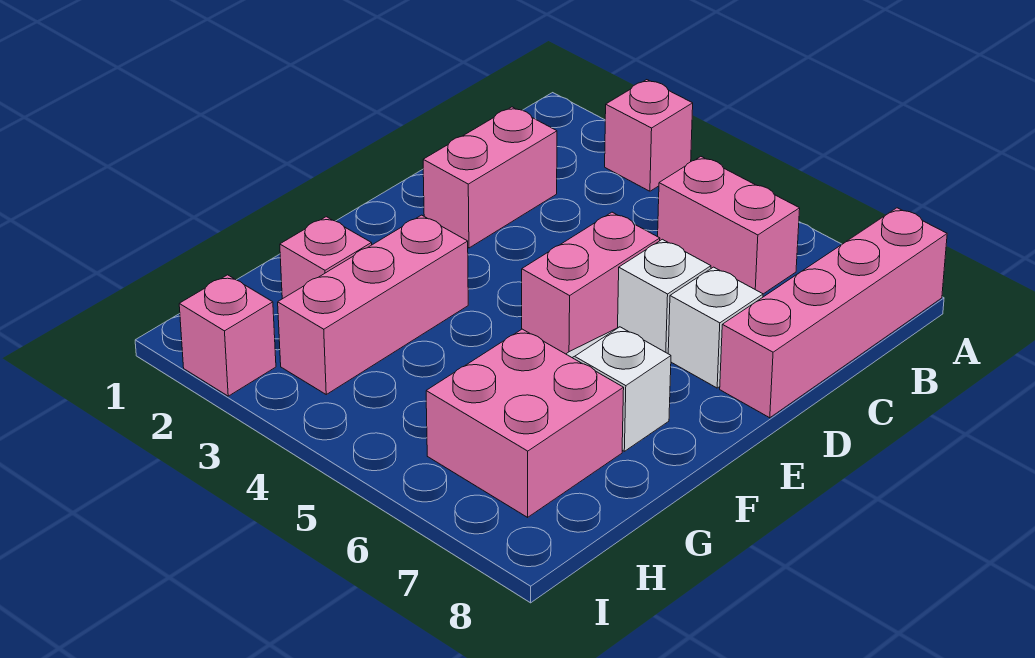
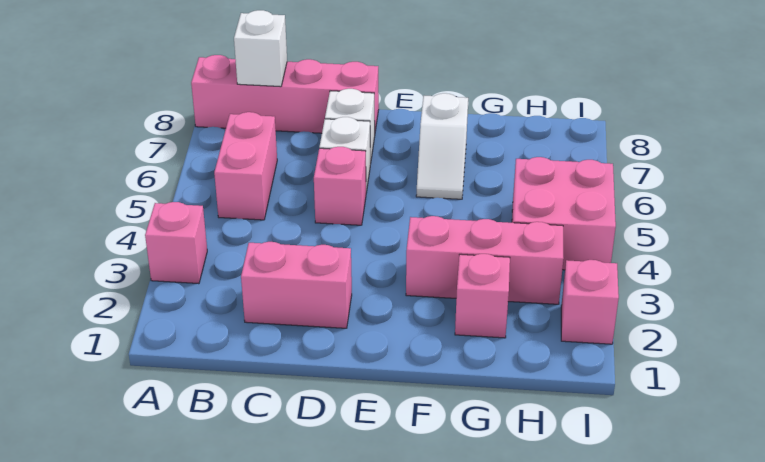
none -> white 1x1 brick [234,10,287,87]
pink 1x2 brick [522,212,660,354] -> pink 1x1 brick [314,147,366,225]
pink 2x2 brick [426,329,624,517] -> pink 2x2 brick moved to [512,157,616,270]

